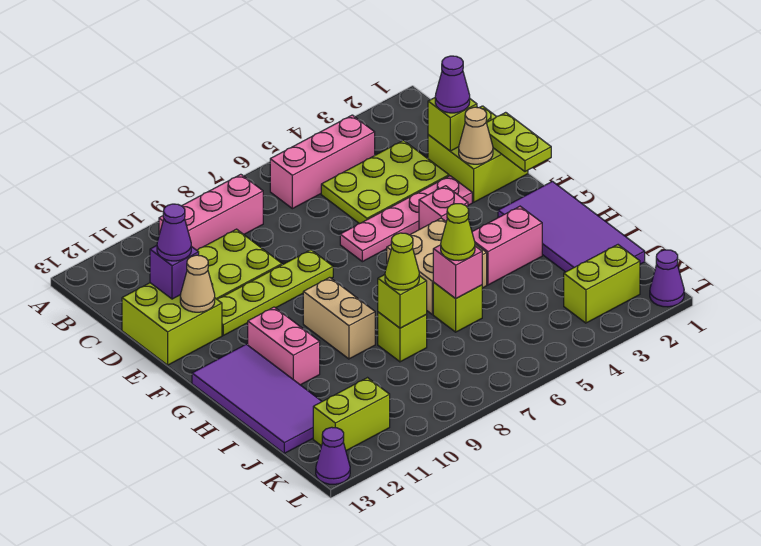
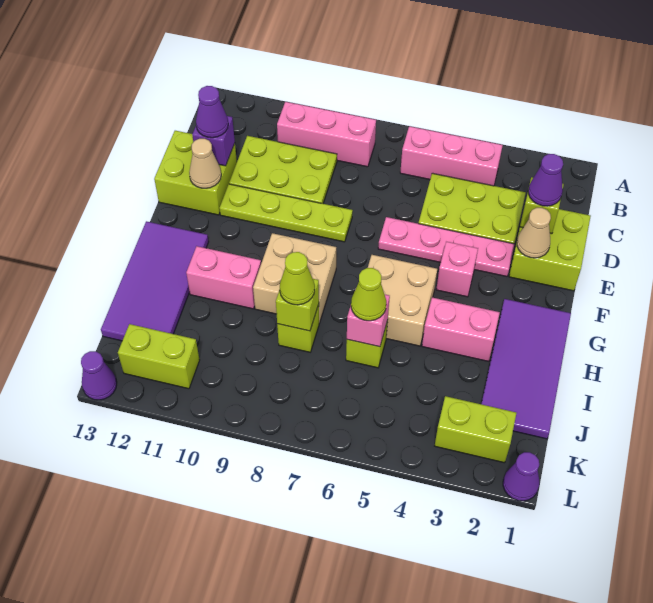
lime 1x2 plate [487,112,551,171] -> none
tan 1x2 brick [303,277,375,359] -> tan 2x2 brick [253,233,336,323]
pink 1x2 brick [248,307,320,385] -> pink 1x2 brick turned to [186,246,261,309]

